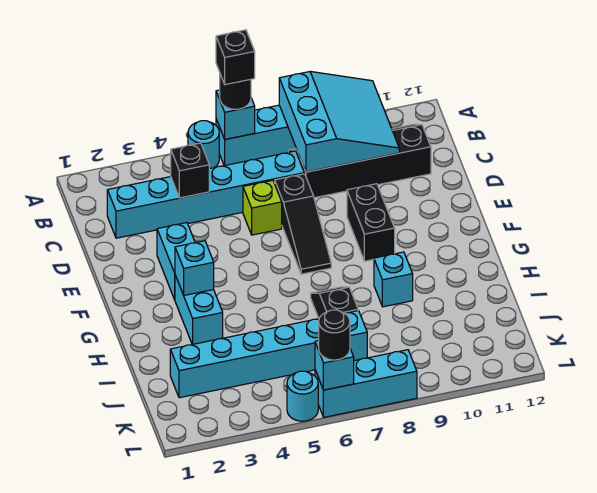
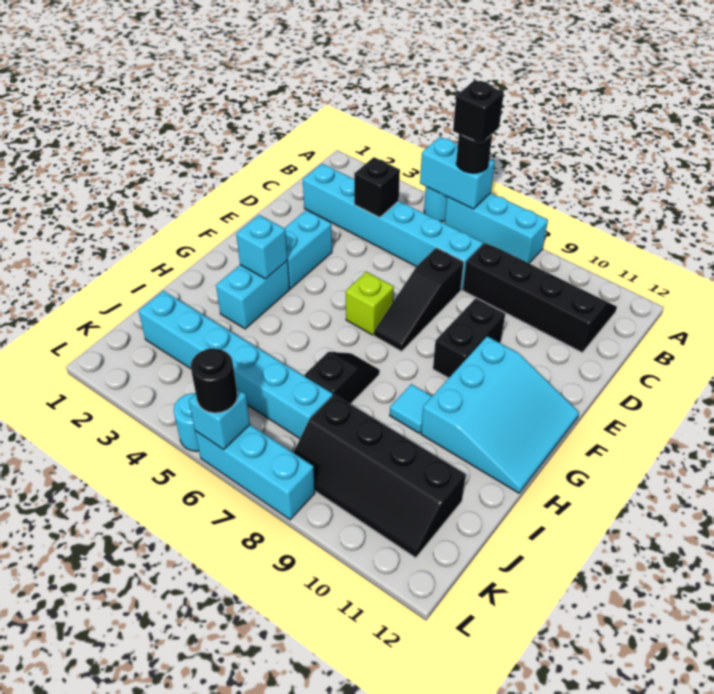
cyan 1x1 brick [216,90,255,139] -> cyan 1x2 brick [420,137,495,209]
cyan 3x3 slope [279,72,399,172] -> cyan 3x3 slope moved to [421,336,579,493]
lime 1x1 brick [243,180,282,235] -> lime 1x1 brick moved to [346,272,394,335]
cyan 1x1 brick [374,252,413,307] -> cyan 1x1 tile [390,384,432,433]
none -> black 2x4 slope [293,394,466,558]

